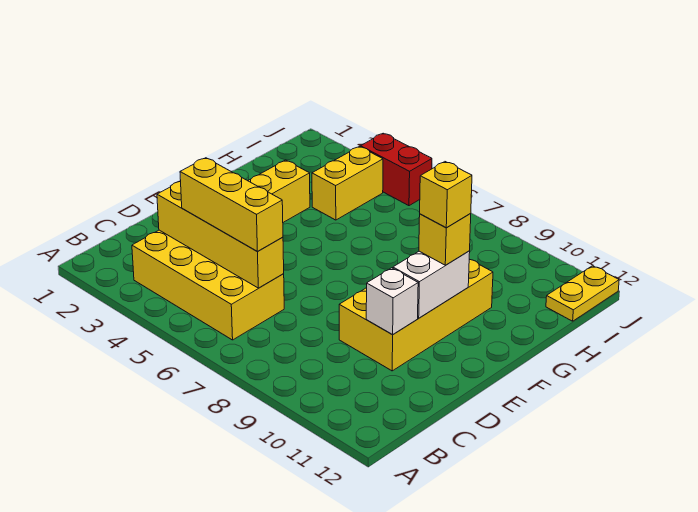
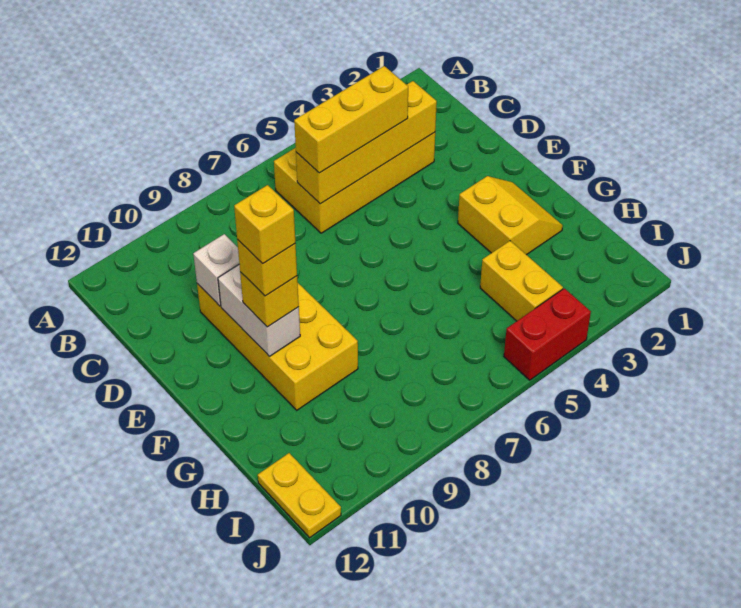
none -> yellow 1x1 brick [234,185,295,264]

